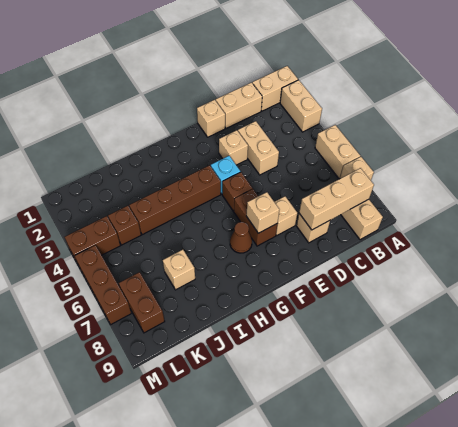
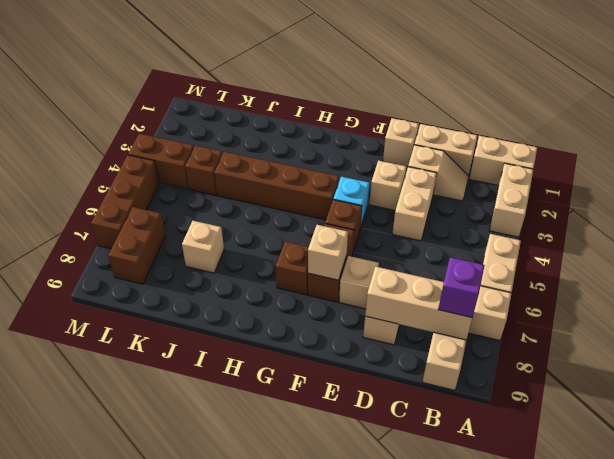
none -> purple 1x1 brick [438,257,485,318]
none -> tan 1x2 slope [408,145,468,201]
brown 1x1 cone [230,222,252,253] -> brown 1x1 brick [276,242,309,295]

